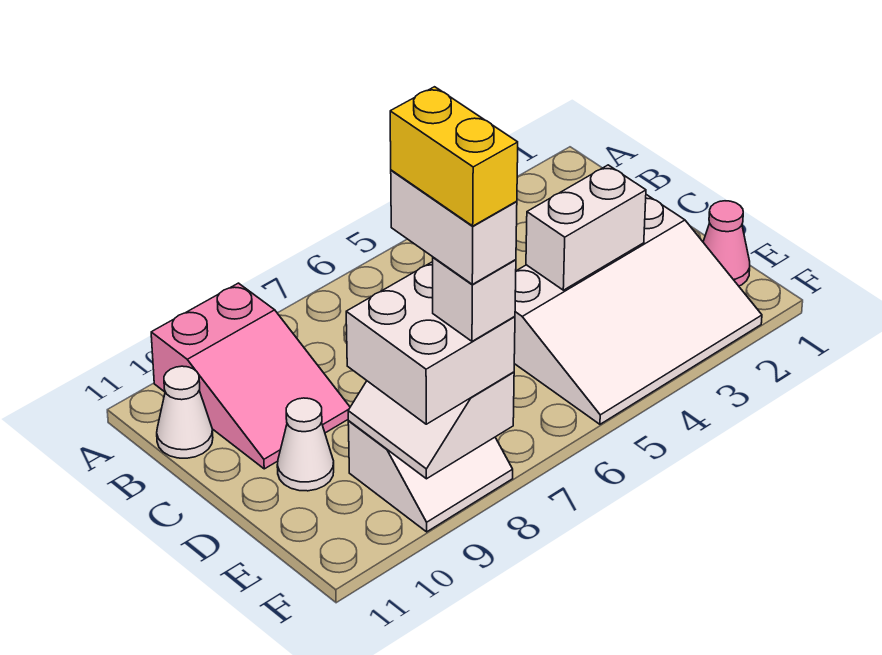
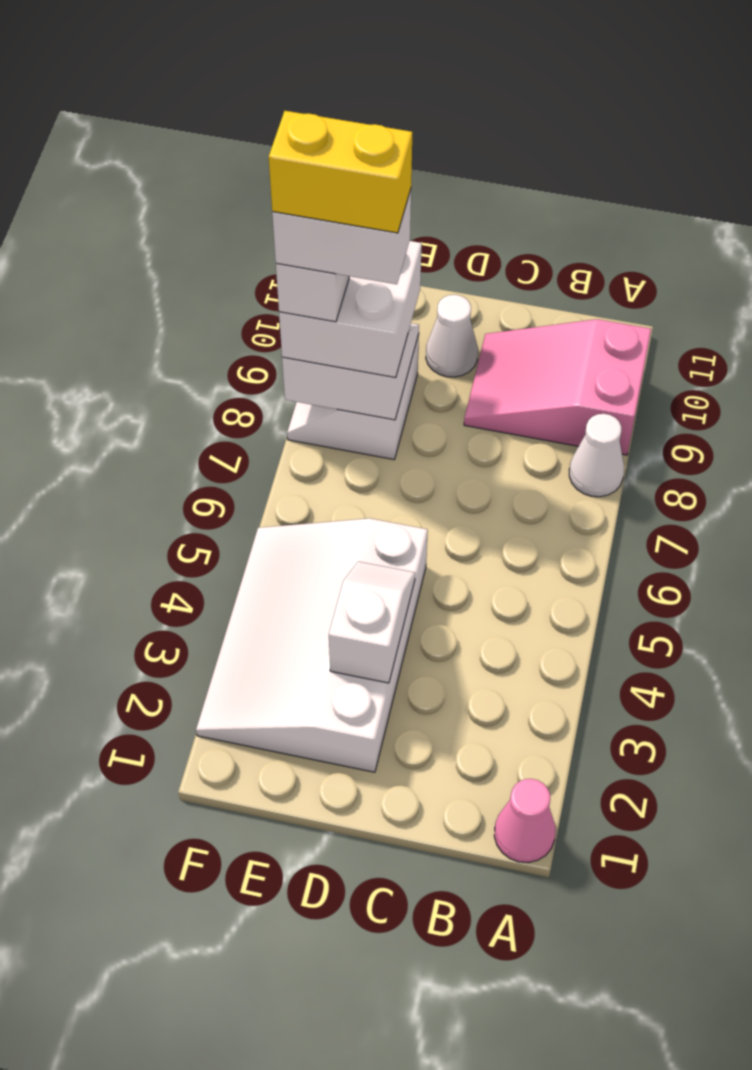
white 1x1 cone [157,366,213,458] -> white 1x1 cone moved to [569,414,624,497]
white 1x2 brick [526,165,646,290] -> white 1x2 slope [329,561,415,683]
pink 1x1 cone [703,201,750,286] -> pink 1x1 cone moved to [494,779,556,863]

